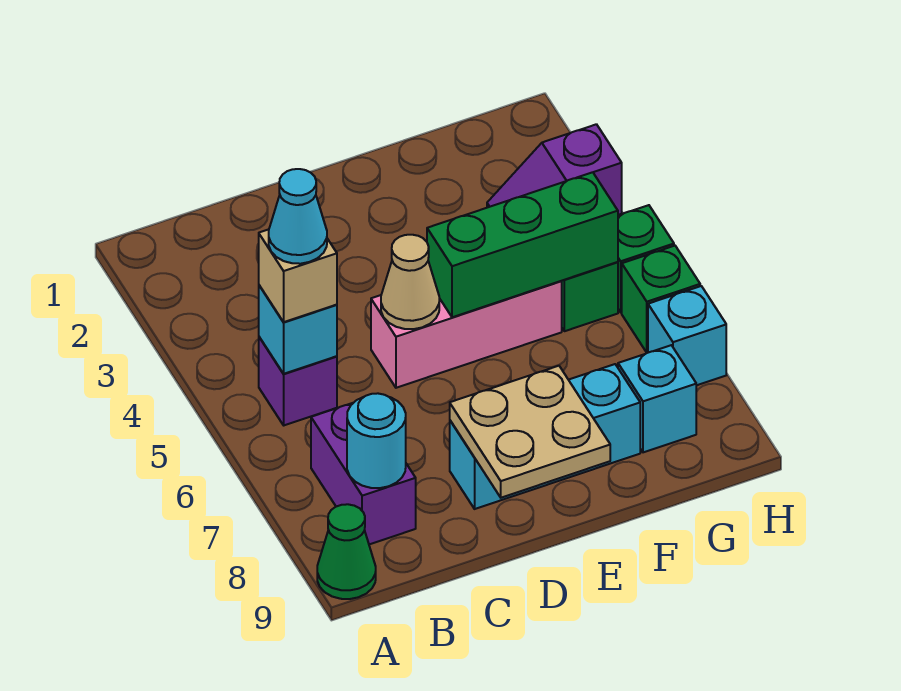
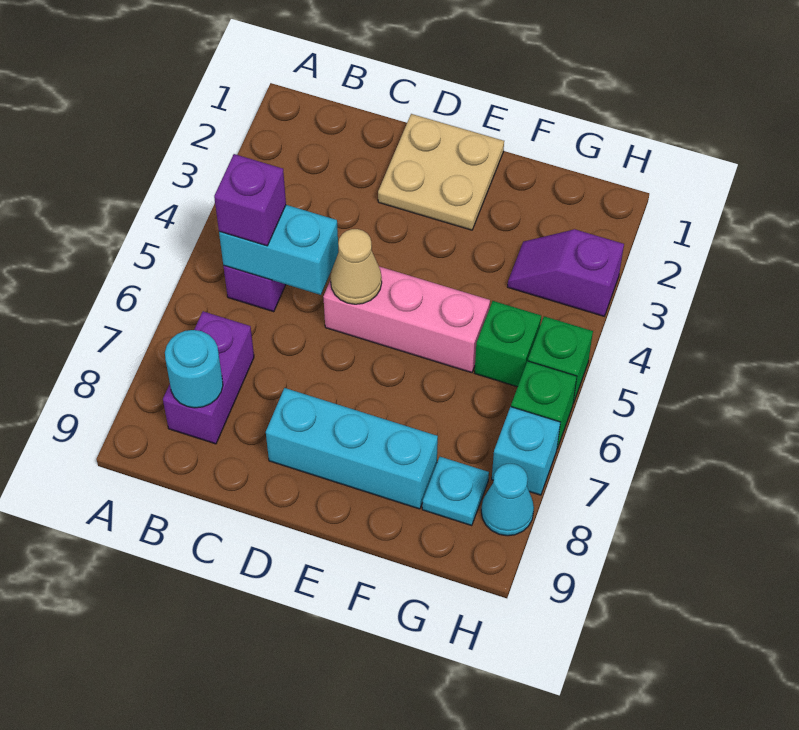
green 1x1 cone [317,504,376,599] -> none
cyan 1x1 brick [259,285,337,374] -> cyan 1x2 brick [219,205,339,295]
tan 1x1 brick [259,229,337,322] -> purple 1x1 brick [214,154,286,246]
cyan 1x1 cone [269,169,327,264] -> cyan 1x1 cone moved to [481,464,534,536]
tan 2x2 plate [450,366,610,498] -> tan 2x2 plate moved to [378,114,504,230]
green 1x3 brick [427,172,618,317] -> none
cyan 1x1 brick [618,345,696,452] -> cyan 1x1 plate [422,457,489,526]

